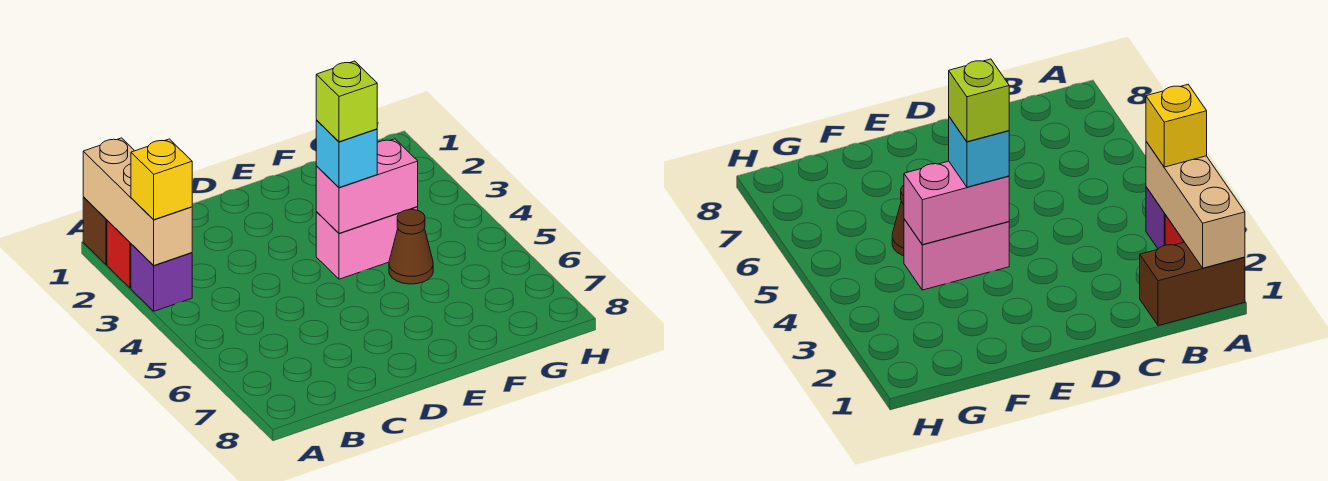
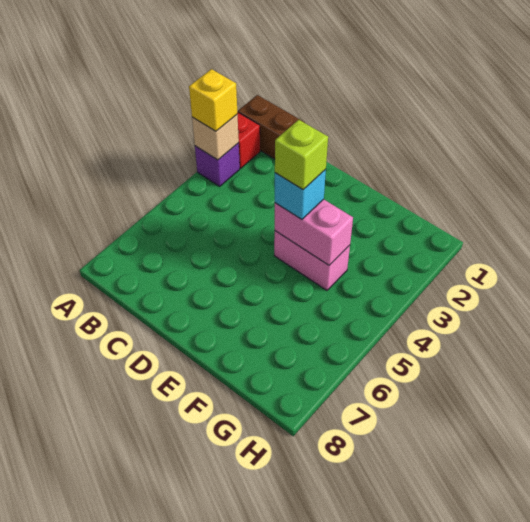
tan 1x3 brick [83,138,192,265] -> tan 1x1 brick [192,114,239,160]
brown 1x1 cone [389,210,433,284] -> none

